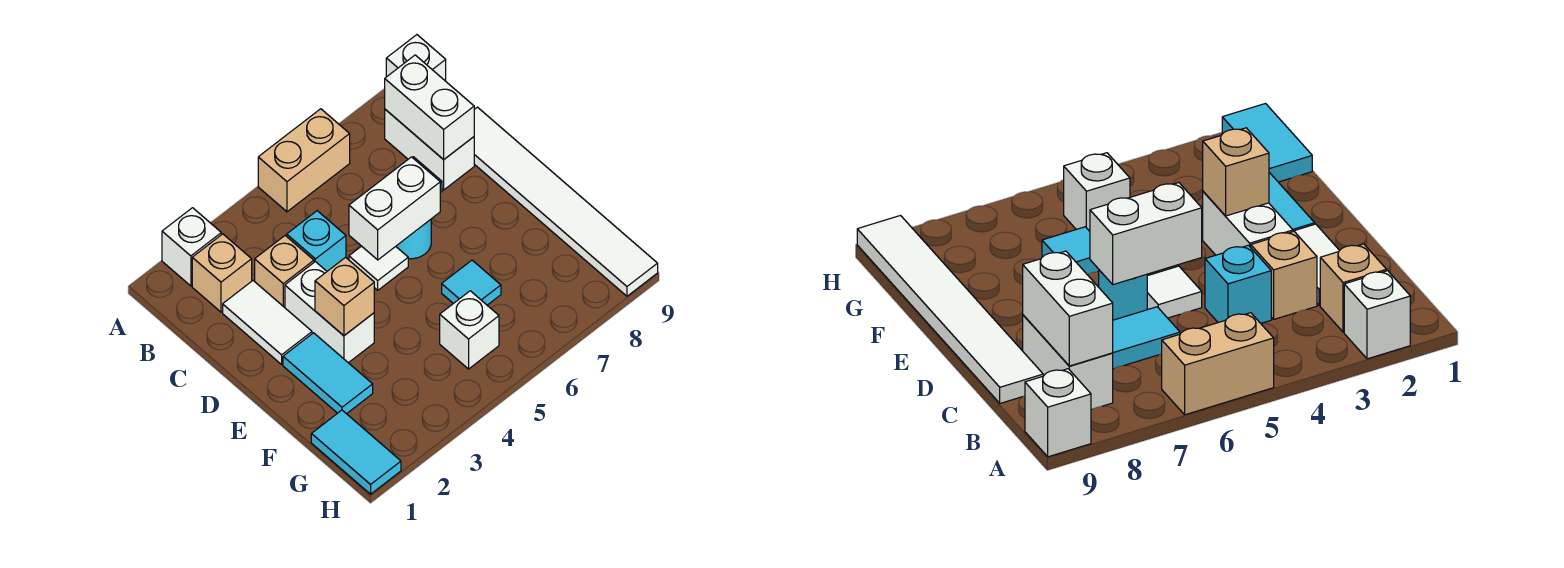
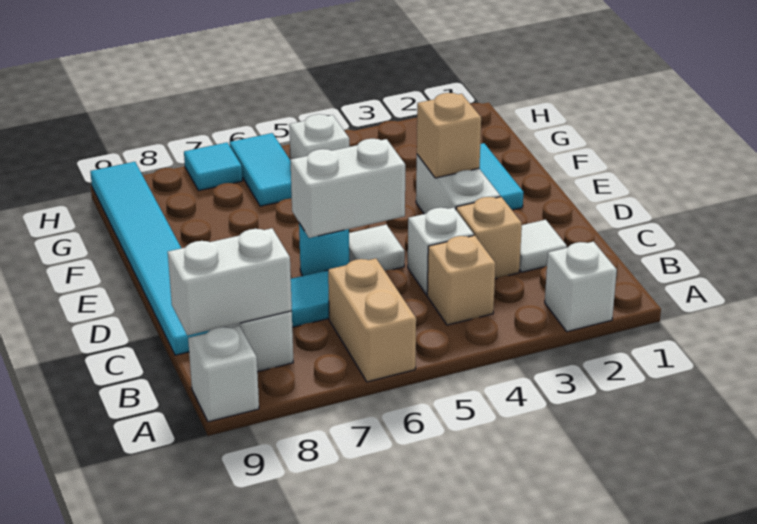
tan 1x2 brick [258,109,350,212] -> tan 1x2 brick turned to [328,258,416,382]
tan 1x1 brick [192,234,252,312] -> tan 1x1 brick moved to [427,235,496,325]
white 1x2 brick [385,55,474,160] -> white 1x2 brick turned to [168,228,292,336]
white 1x2 tile [223,281,312,364] -> white 1x1 tile [519,220,567,272]
cyan 1x1 brick [287,211,346,271] -> white 1x1 brick [408,207,474,295]
white 1x6 tile [474,107,658,296] -> cyan 1x6 tile [90,162,210,355]
cyan 1x1 tile [442,260,501,305] -> cyan 1x1 tile moved to [184,143,242,191]
cyan 1x2 tile [311,410,401,494] -> cyan 1x2 tile moved to [230,133,292,206]

